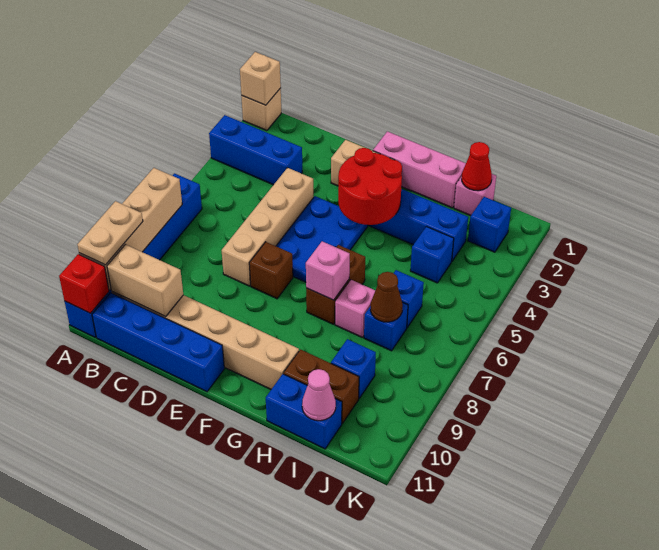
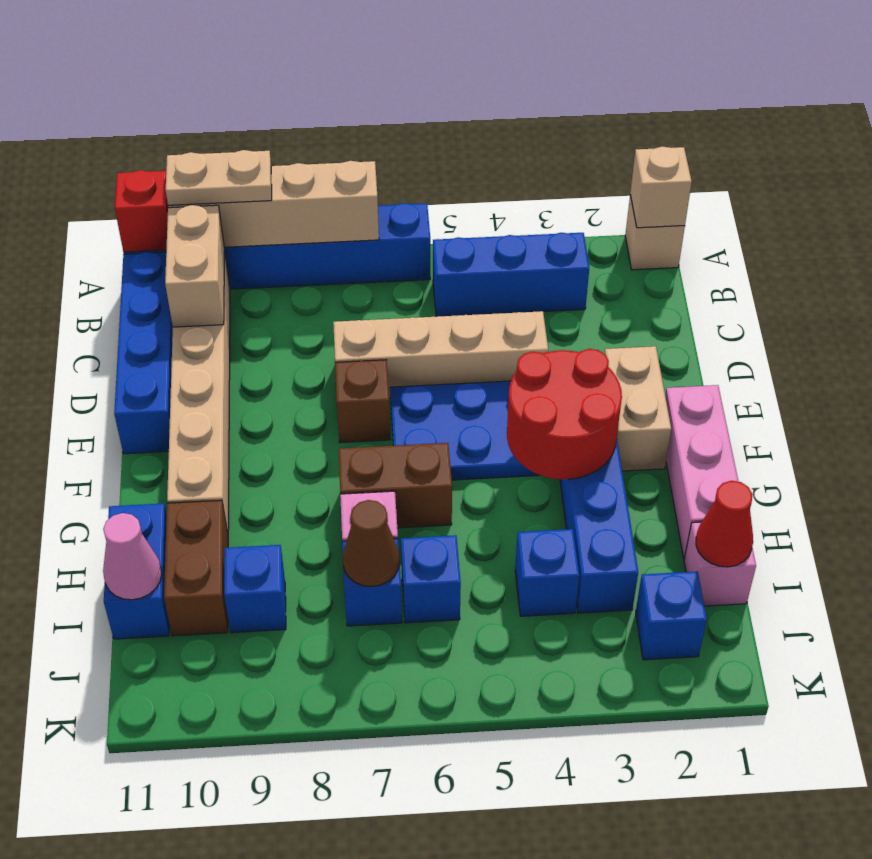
blue 1x3 brick [209,115,302,185] -> blue 1x3 brick turned to [433,233,589,317]
pink 1x1 brick [306,241,350,300] -> none

